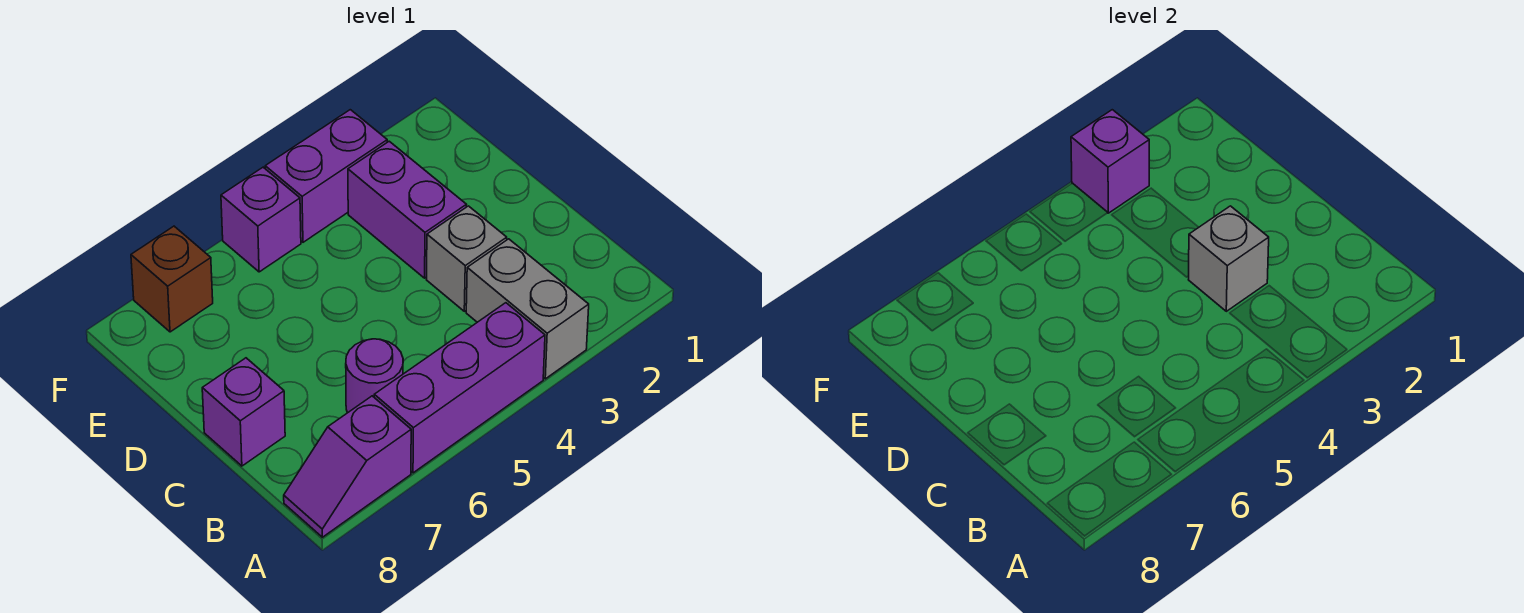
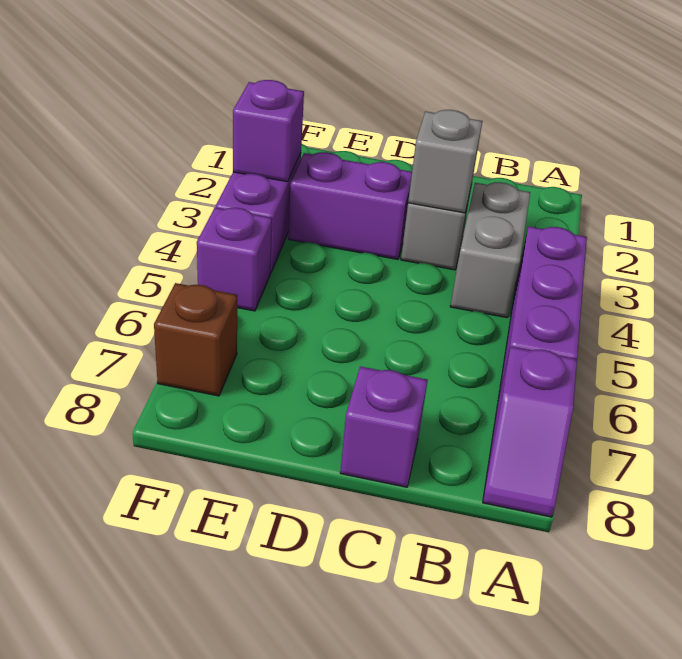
grey 1x2 brick [466,239,589,379] -> grey 1x2 brick turned to [450,182,530,318]
purple 1x1 round brick [346,339,403,413] -> none

